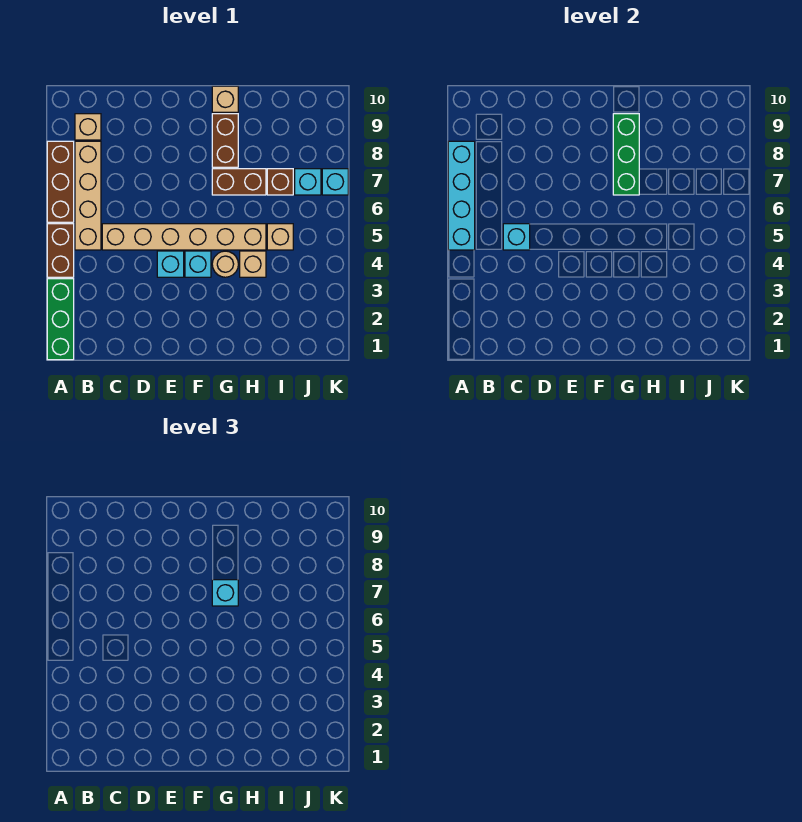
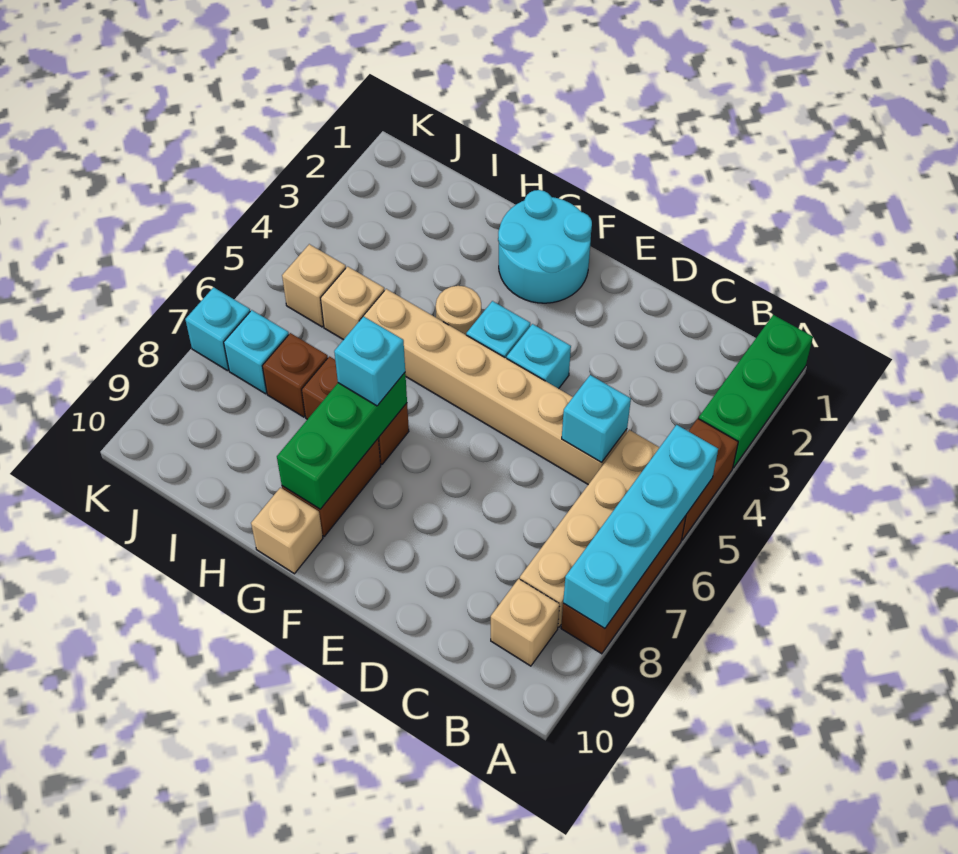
none -> cyan 2x2 round brick [498,190,592,303]
tan 1x1 brick [240,251,266,277] -> tan 1x1 brick moved to [282,244,346,327]

